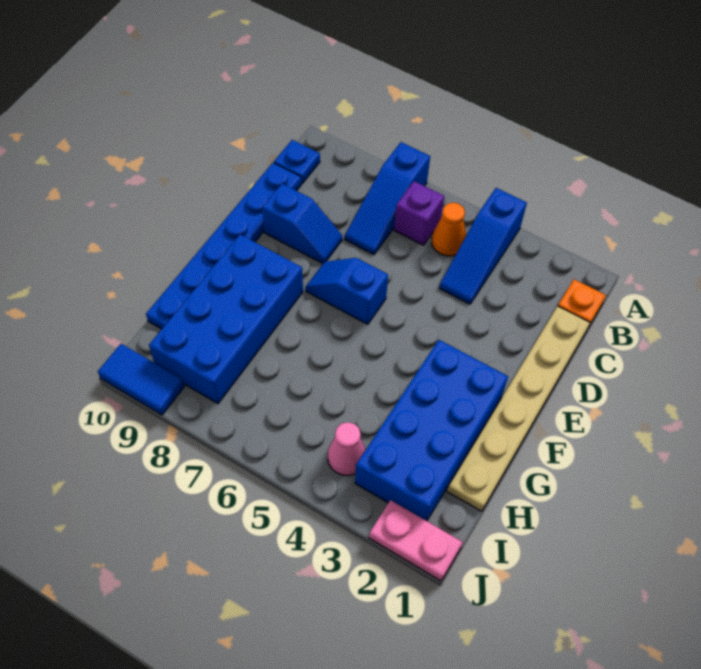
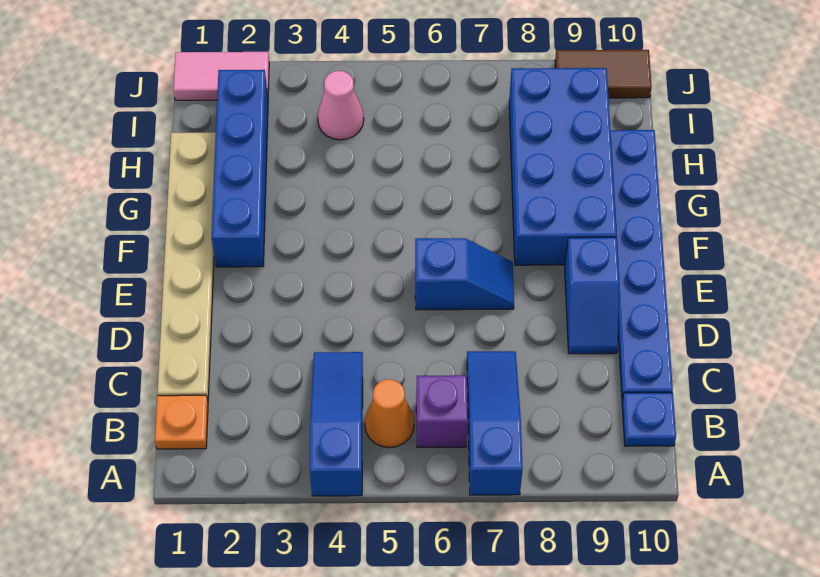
blue 1x2 slope [262,184,342,264] -> blue 1x2 slope turned to [565,237,619,354]
blue 2x4 brick [355,340,508,521] -> blue 1x4 brick [212,70,268,267]
pink 1x2 plate [369,500,463,581] -> pink 1x2 tile [173,52,269,100]
blue 1x2 tile [98,344,185,415] -> brown 1x2 tile [555,50,652,98]

